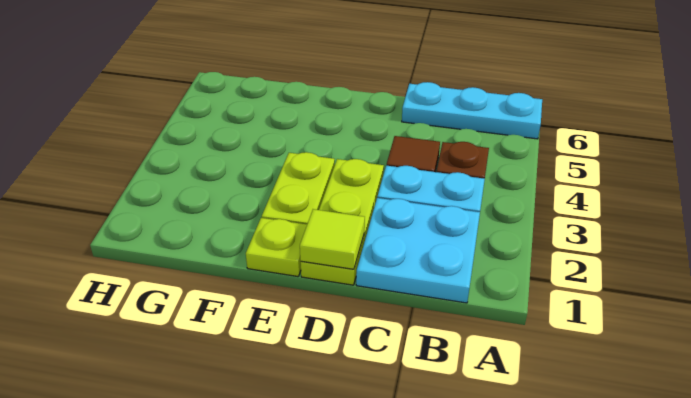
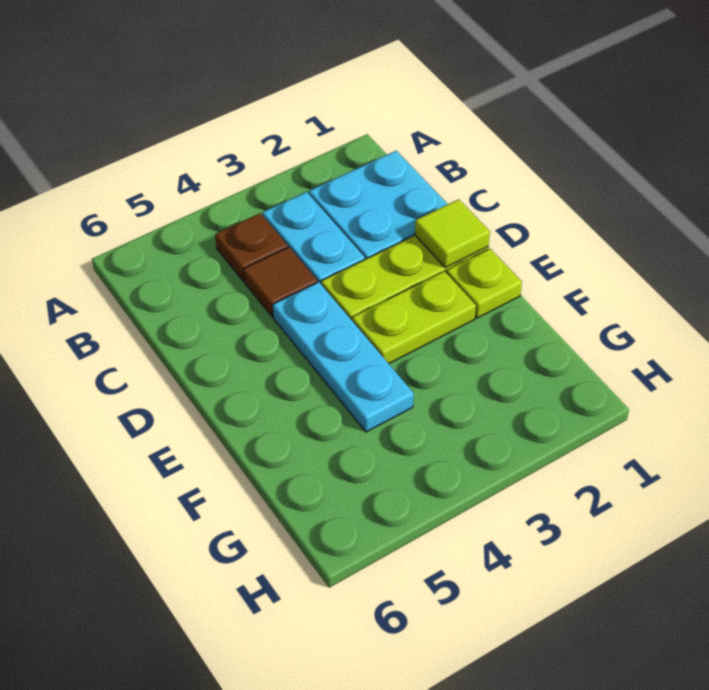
cyan 1x3 plate [402,82,542,139] -> cyan 1x3 plate moved to [273,282,414,432]

